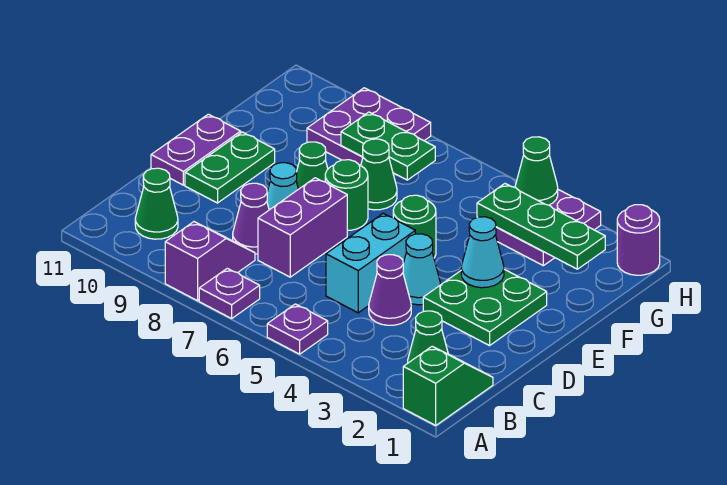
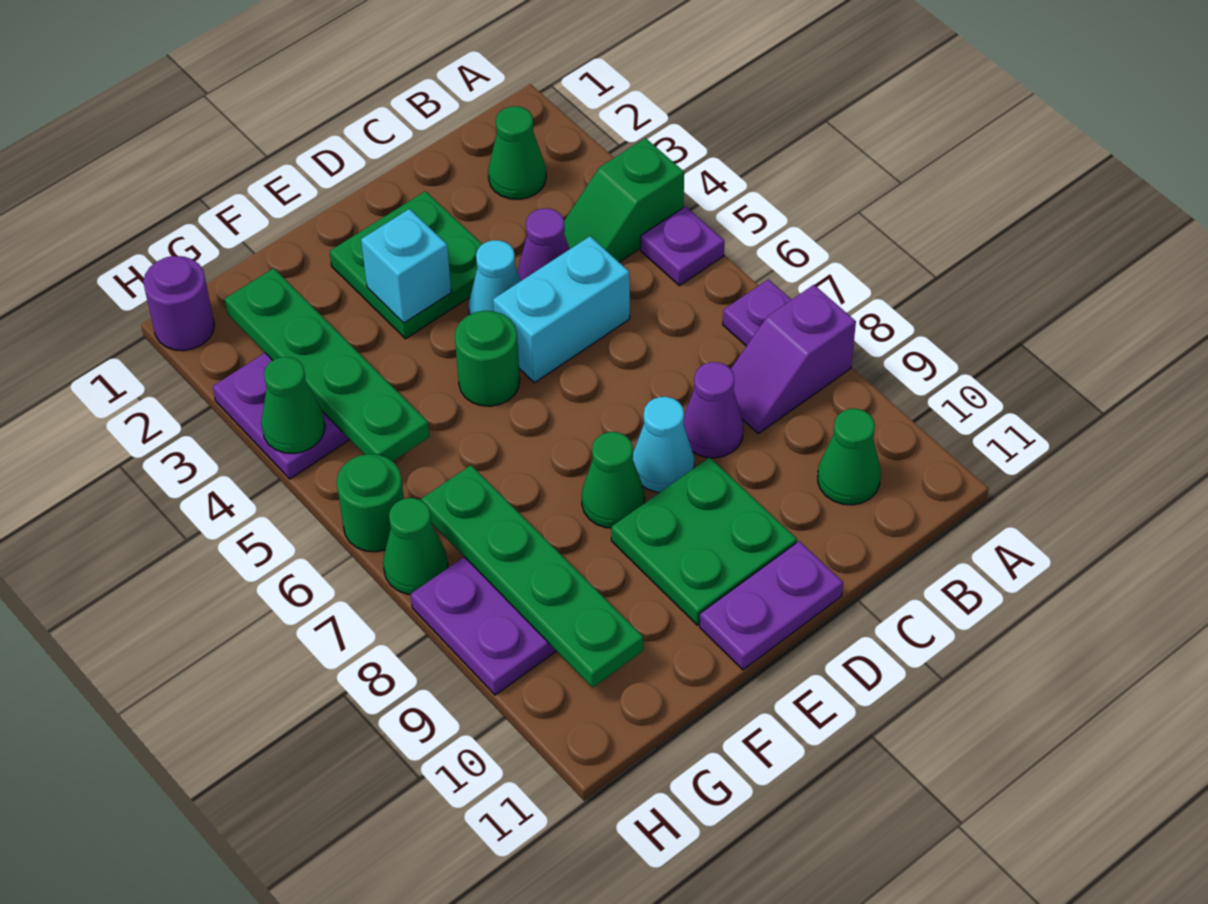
green 1x2 slope [403,346,493,425] -> green 1x2 slope moved to [564,138,684,262]
purple 1x2 brick [258,178,347,277] -> none
green 1x2 plate [185,132,275,203] -> green 2x2 plate [611,457,797,625]
cyan 1x1 cone [461,217,504,288] -> cyan 1x1 brick [361,209,451,323]
green 1x1 round brick [325,160,368,230] -> green 1x1 round brick moved to [337,454,404,552]
green 1x1 cone [361,139,397,210] -> green 1x1 cone moved to [383,498,448,594]
green 1x3 plate [477,184,605,269] -> green 1x4 plate [225,268,429,462]
green 1x2 plate [341,112,435,180] -> green 1x4 plate [421,465,643,688]

